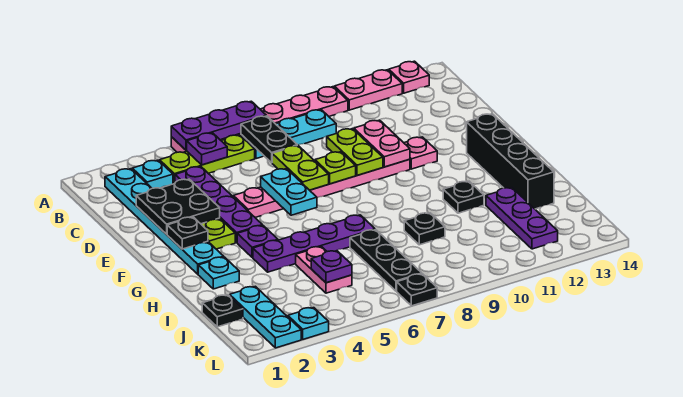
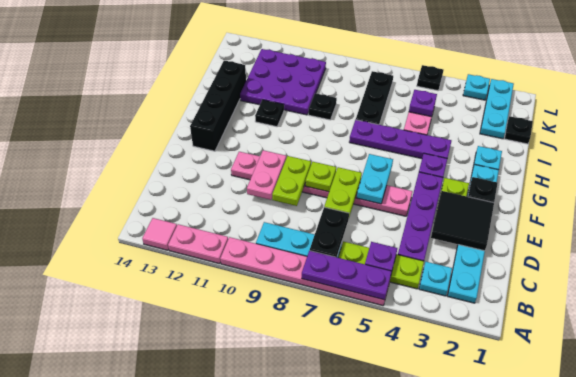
pink 1x1 plate [389,61,429,93] -> pink 1x1 tile [142,218,177,250]
black 2x2 plate [136,179,220,234] -> black 2x2 tile [431,191,494,251]
purple 1x3 plate [486,188,558,249] -> purple 3x3 plate [240,49,326,115]
black 1x1 plate [397,274,437,306] -> black 1x1 plate moved to [417,65,443,91]

